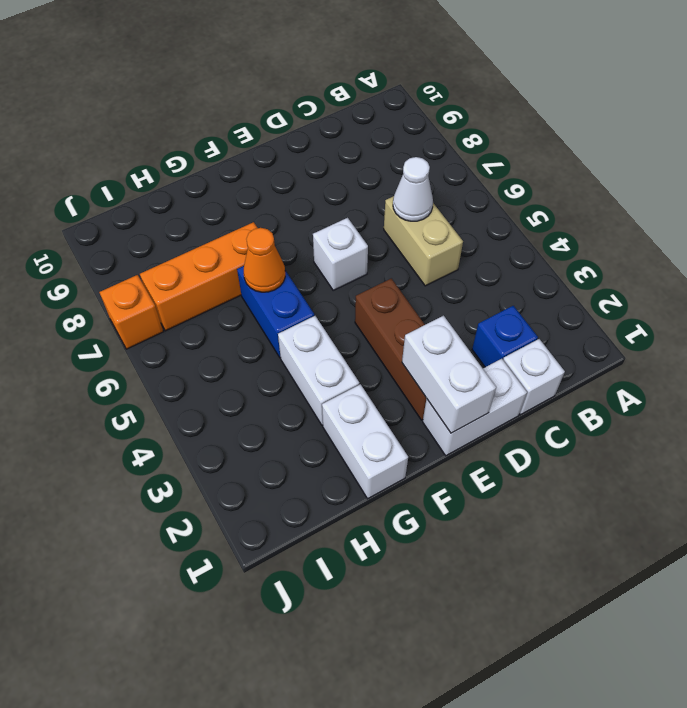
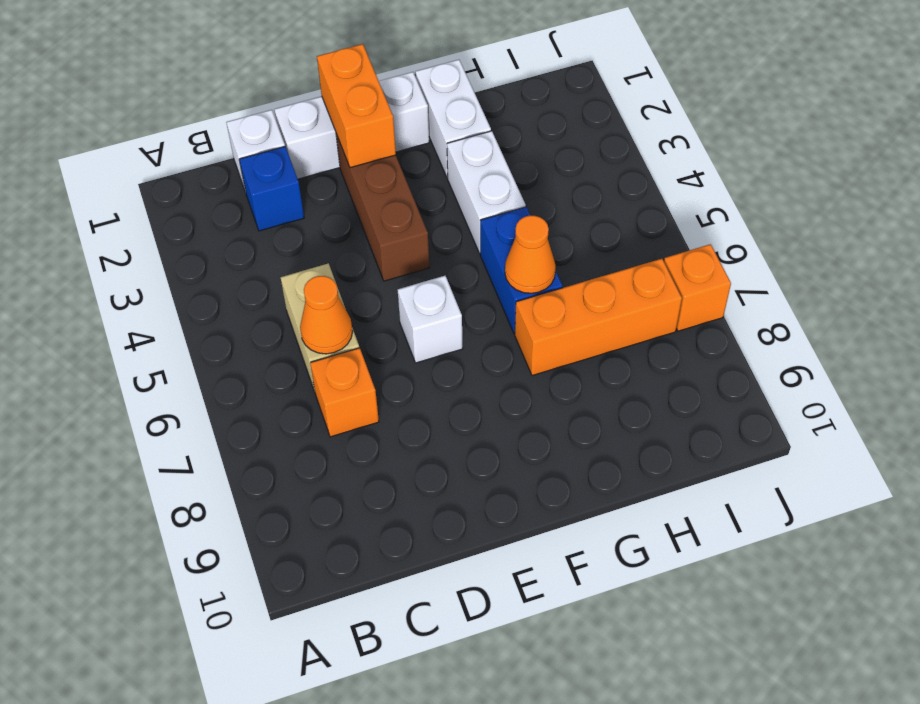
white 1x1 cone [393,157,433,221] -> orange 1x1 cone [300,276,353,354]
none -> orange 1x1 brick [310,348,379,437]
white 1x2 brick [423,359,527,456] -> white 1x3 brick [274,72,429,179]
white 1x2 brick [402,316,496,433] -> orange 1x2 brick [317,44,396,168]

